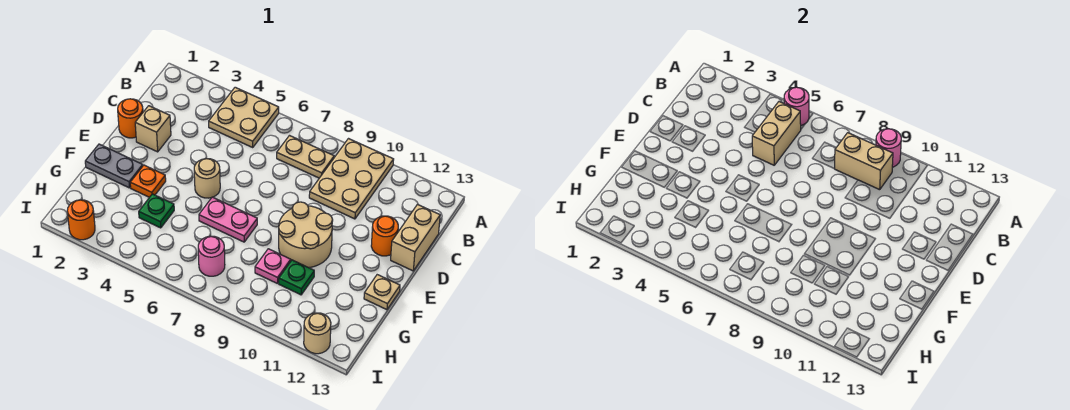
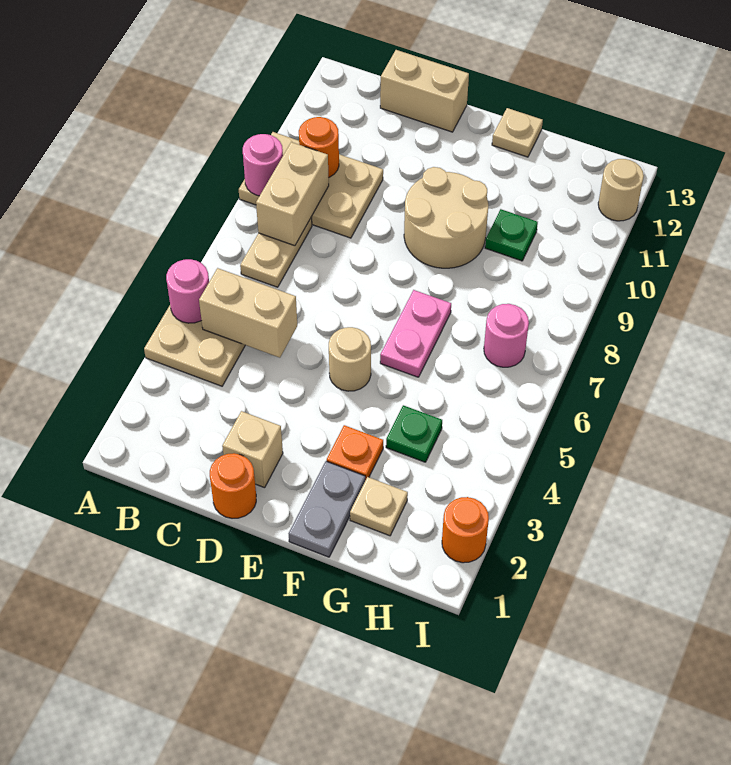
orange 1x1 round brick [371,216,398,256] -> orange 1x1 round brick moved to [299,117,339,178]
none -> tan 1x1 plate [350,477,408,536]
pink 1x1 plate [255,249,291,284] -> none

